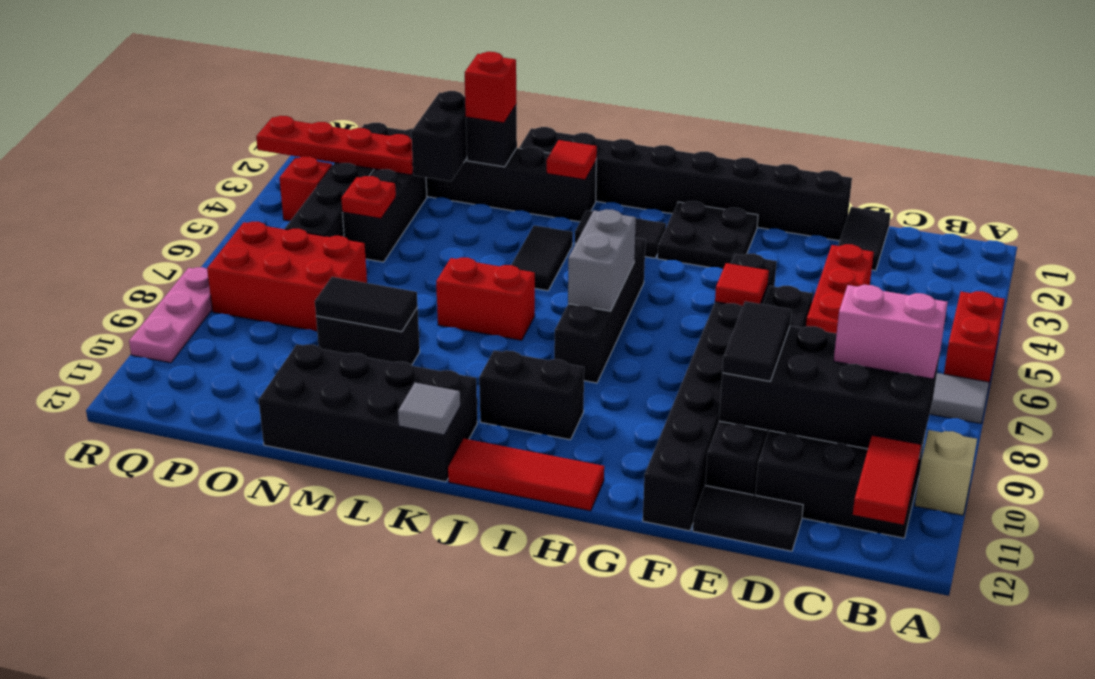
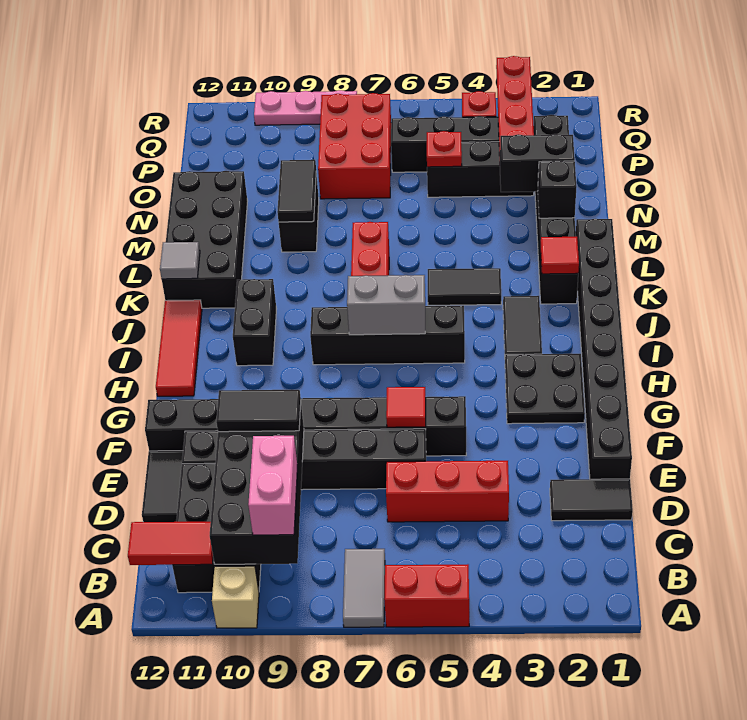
red 1x1 brick [465,52,516,123] -> none

